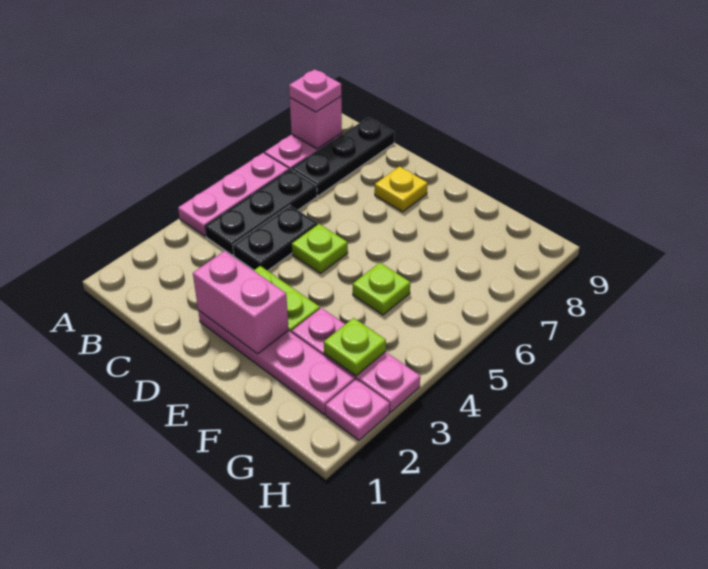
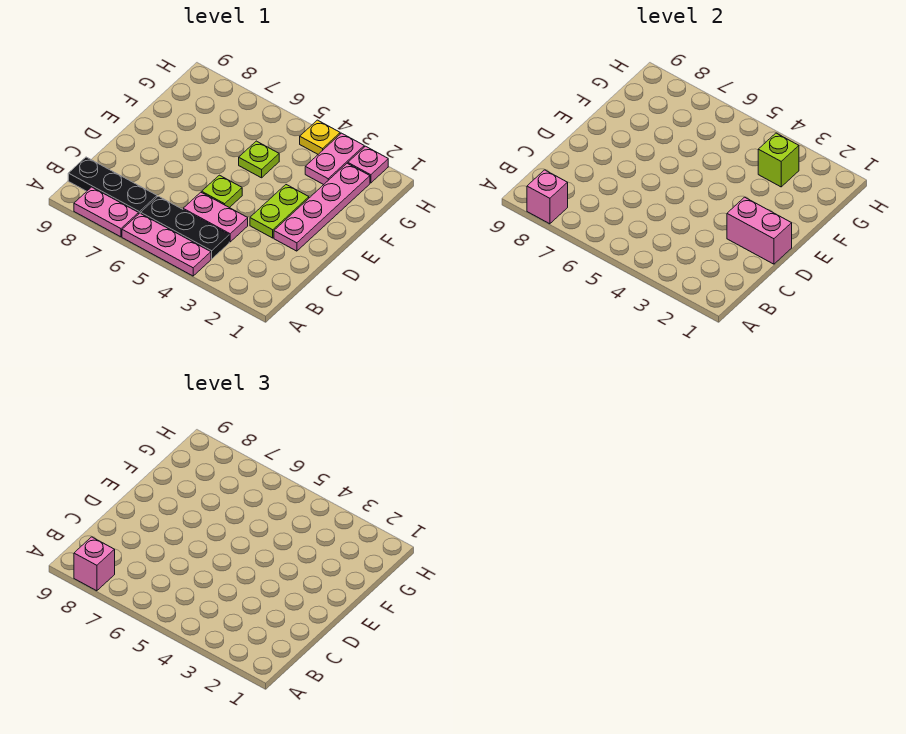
pink 1x1 plate [289,69,341,112] -> pink 1x1 brick [74,537,115,591]
black 1x2 plate [233,206,318,271] -> pink 1x2 plate [183,192,248,242]
pink 1x2 brick [193,251,289,354] -> pink 1x2 brick turned to [727,197,792,264]
yellow 1x1 plate [375,166,428,212] -> yellow 1x1 plate moved to [300,120,340,154]
pink 1x3 plate [292,308,420,412] -> pink 1x2 plate [305,133,364,185]
lime 1x1 plate [324,318,386,376] -> lime 1x1 brick [758,133,799,187]

